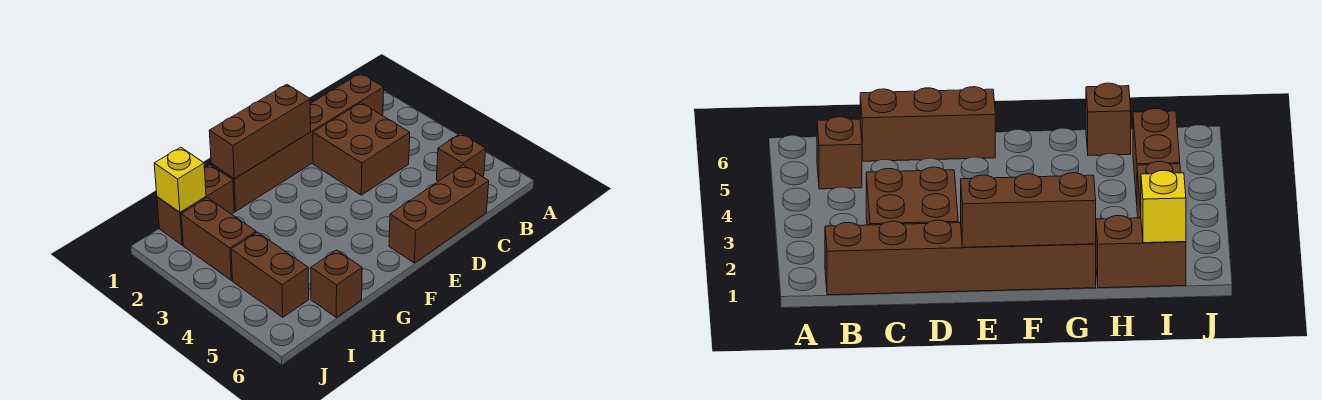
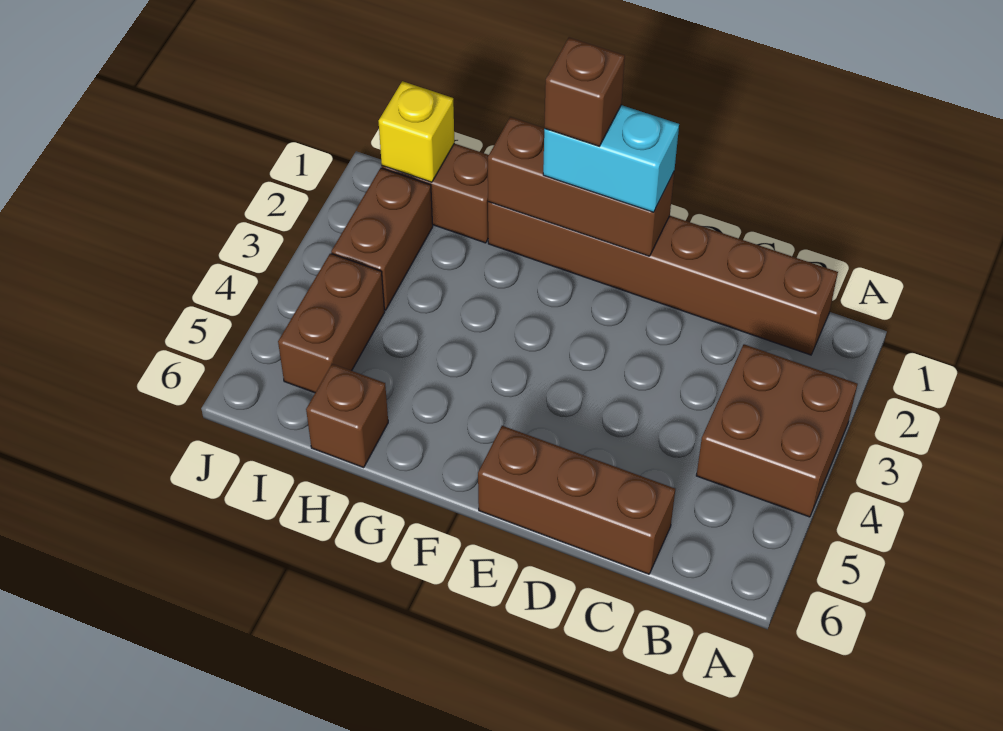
brown 1x1 brick [436,133,486,181] -> brown 1x1 brick moved to [544,37,625,146]
brown 2x2 brick [313,103,410,195] -> brown 2x2 brick moved to [696,344,857,517]
none -> cyan 1x2 brick [543,105,679,212]

